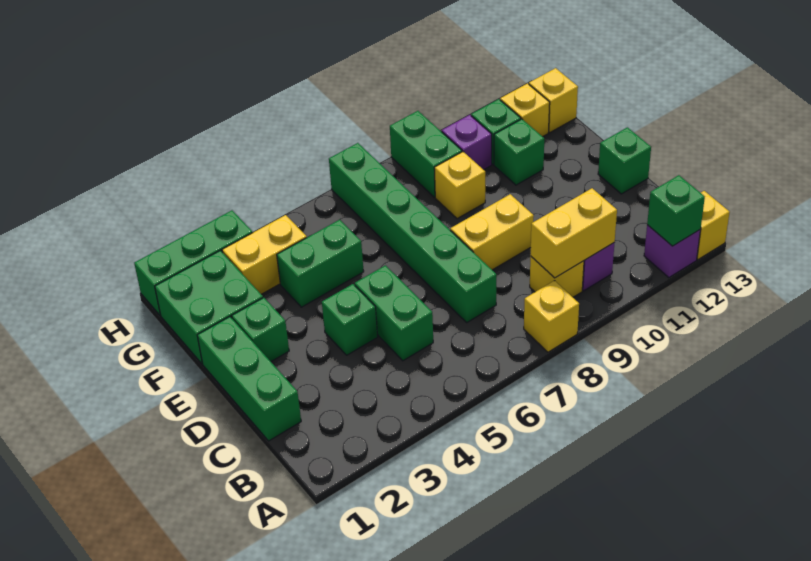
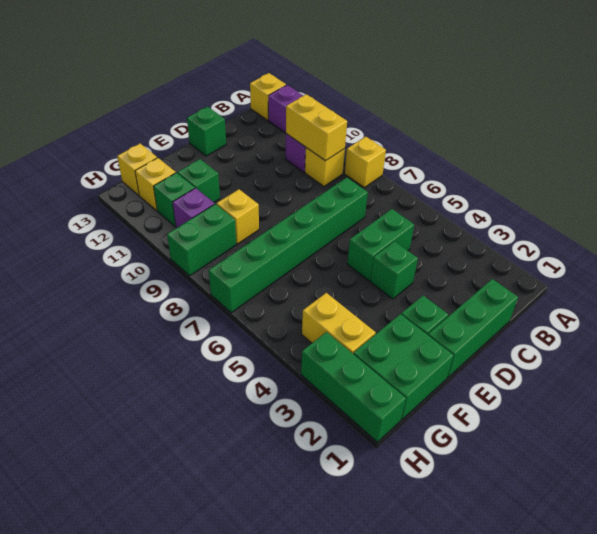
green 1x1 brick [647,175,705,246] -> none
yellow 1x2 brick [450,194,534,270] -> none
green 1x2 brick [277,220,364,307] -> none

